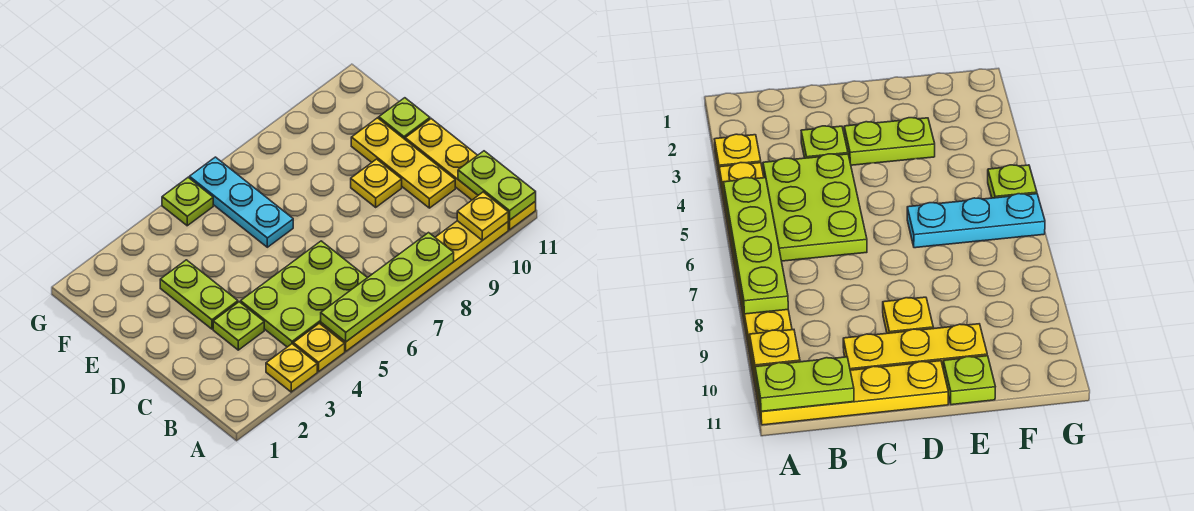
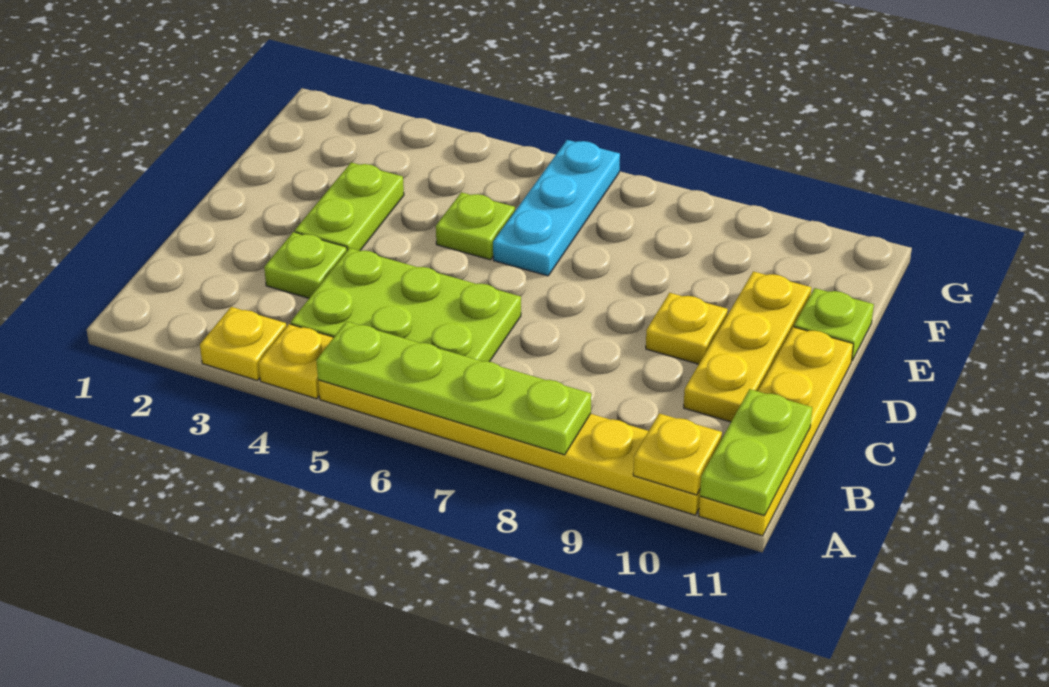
lime 1x1 plate [162,178,213,226] -> lime 1x1 plate moved to [436,192,515,260]

